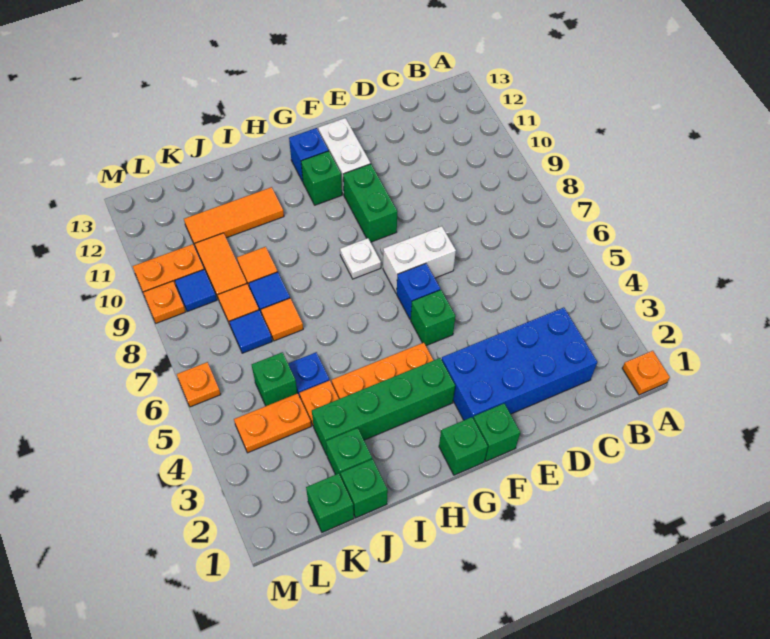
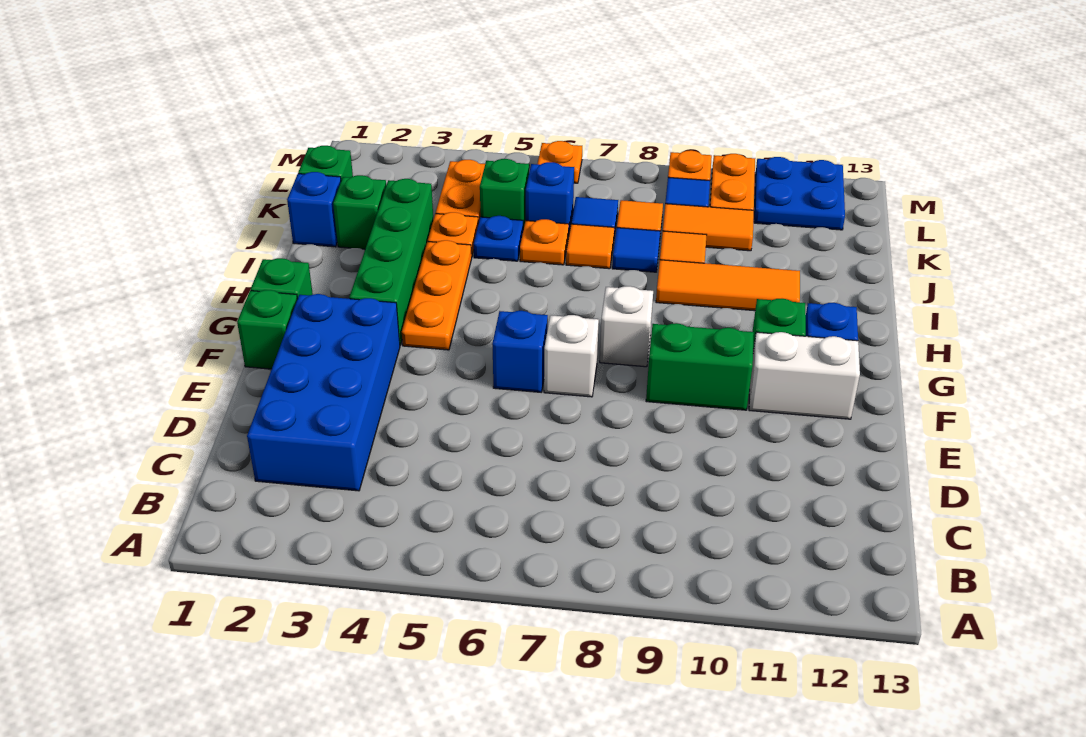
orange 1x1 plate [622,351,670,395] -> orange 1x1 plate moved to [520,219,569,265]
white 1x2 brick [383,226,456,293] -> white 1x1 brick [544,315,599,397]
green 1x1 brick [411,290,456,346] -> none
white 1x1 plate [340,238,381,279] -> white 1x1 brick [600,286,653,367]
orange 1x3 tile [184,187,284,248] -> orange 1x3 tile turned to [656,260,800,311]
green 1x1 brick [341,459,388,518] -> blue 1x1 brick [287,172,341,247]
none -> blue 1x1 brick [526,162,574,232]
none -> blue 2x2 plate [754,157,845,230]

